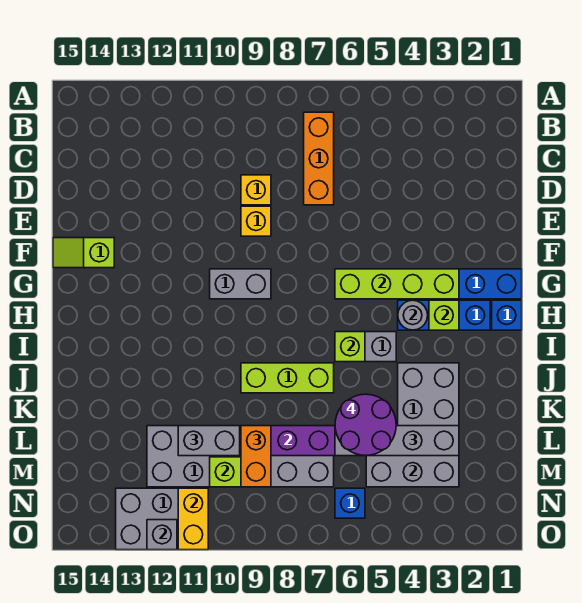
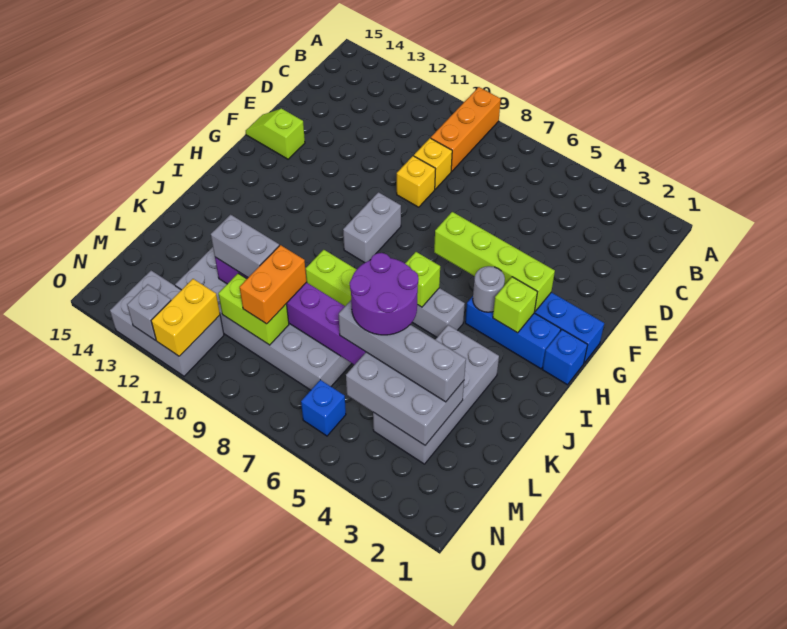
orange 1x3 brick [304,112,334,205] -> orange 1x3 brick moved to [431,87,501,171]
grey 1x2 brick [210,269,271,299] -> grey 1x2 brick turned to [343,192,401,263]

